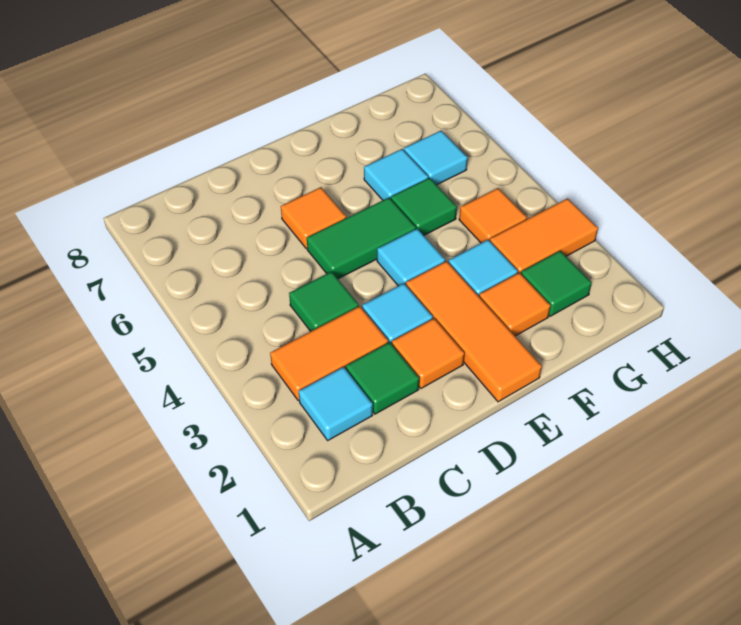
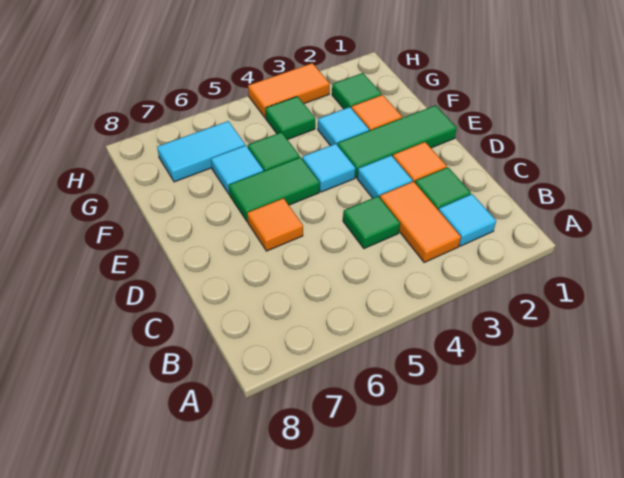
green 1x2 tile [307,198,416,279] -> green 1x2 tile turned to [229,157,320,222]
orange 1x3 tile [406,261,542,402] -> green 1x3 tile [337,105,457,178]
orange 1x2 tile [490,198,598,273] -> orange 1x2 tile turned to [248,63,330,118]
orange 1x1 tile [459,188,527,243] -> green 1x1 tile [265,96,315,140]
cyan 1x1 tile [404,131,468,185] -> cyan 1x2 tile [157,121,245,182]

